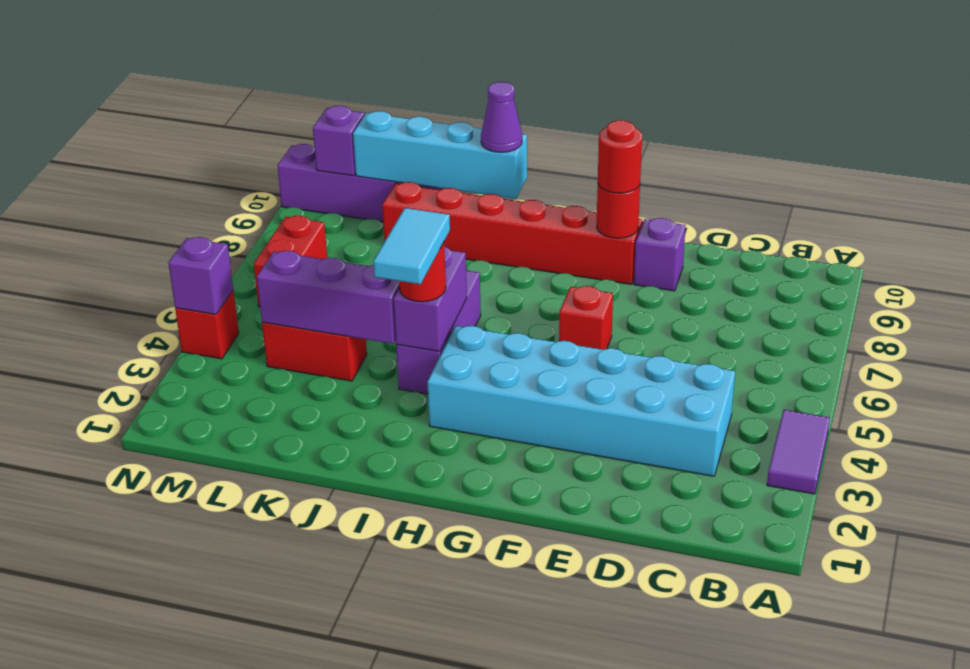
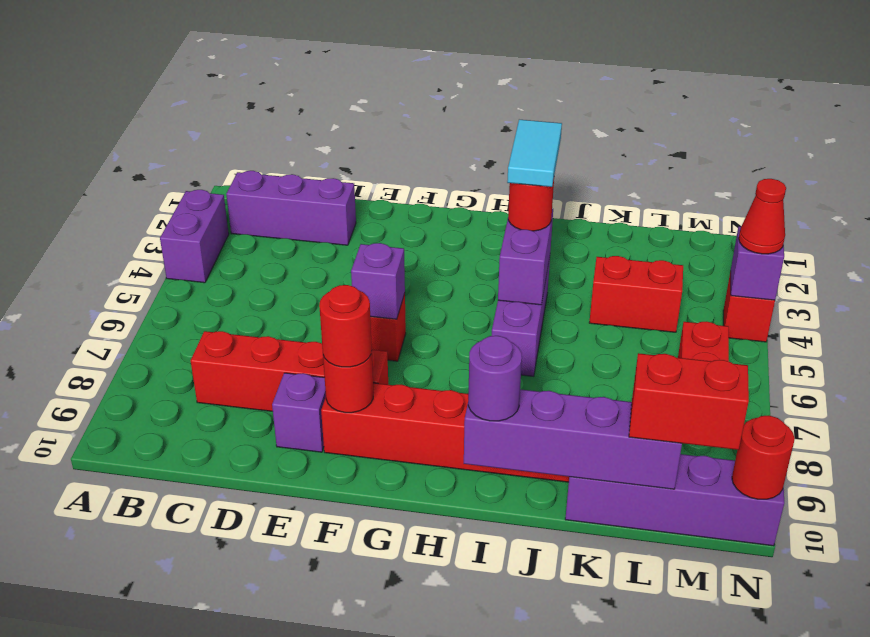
purple 1x2 tile [767,410,830,494] -> purple 1x2 brick [160,190,229,283]
cyan 2x6 brick [427,326,735,476] -> none
none -> red 1x4 brick [191,331,388,411]
cyan 1x4 brick [353,111,527,199] -> purple 1x4 brick [464,389,682,489]
purple 1x1 cone [481,82,522,152] -> purple 1x1 round brick [468,336,522,421]
purple 1x3 brick [257,251,399,344] -> purple 1x3 brick moved to [226,171,356,245]
none -> red 1x2 brick [629,353,749,450]
purple 1x1 brick [313,106,365,176] -> purple 1x1 brick moved to [351,243,405,319]
none -> red 1x1 cone [739,179,786,254]
none -> red 1x1 round brick [732,416,795,499]

